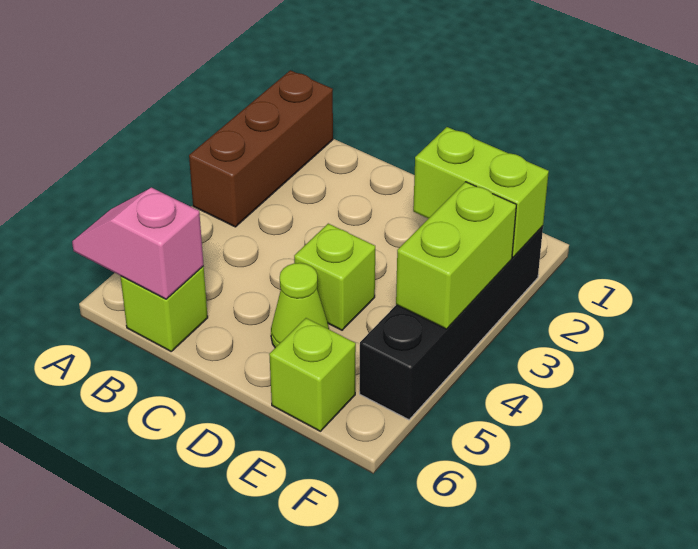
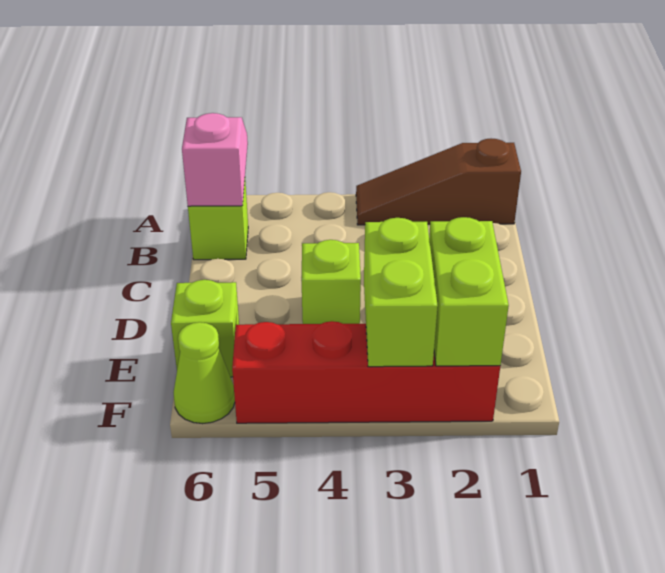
brown 1x3 brick [189,70,333,227] -> brown 1x3 slope [356,139,521,225]
lime 1x1 cone [271,263,329,348] -> lime 1x1 cone moved to [174,322,235,424]
black 1x4 brick [360,226,543,420] -> red 1x4 brick [232,321,500,423]
lime 1x2 brick [396,182,516,329] -> lime 1x2 brick turned to [364,218,438,367]

